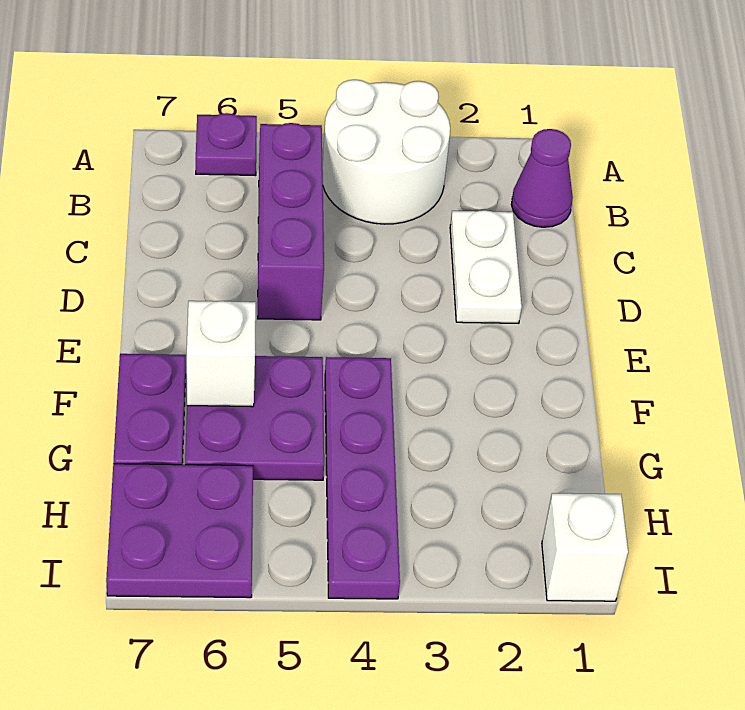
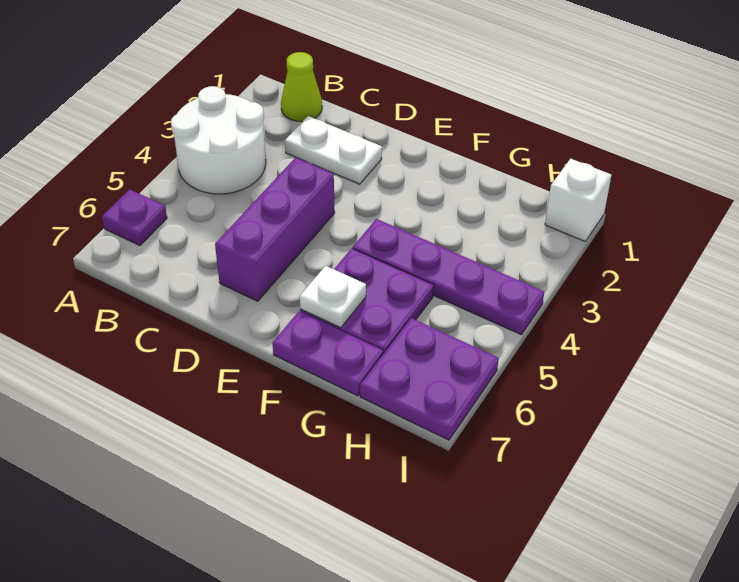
purple 1x1 cone [511,129,573,227] -> lime 1x1 cone [281,52,322,122]
purple 1x3 brick [258,123,324,320] -> purple 1x3 brick turned to [215,157,335,301]
white 1x1 brick [187,301,256,407] -> white 1x1 plate [300,266,366,328]

